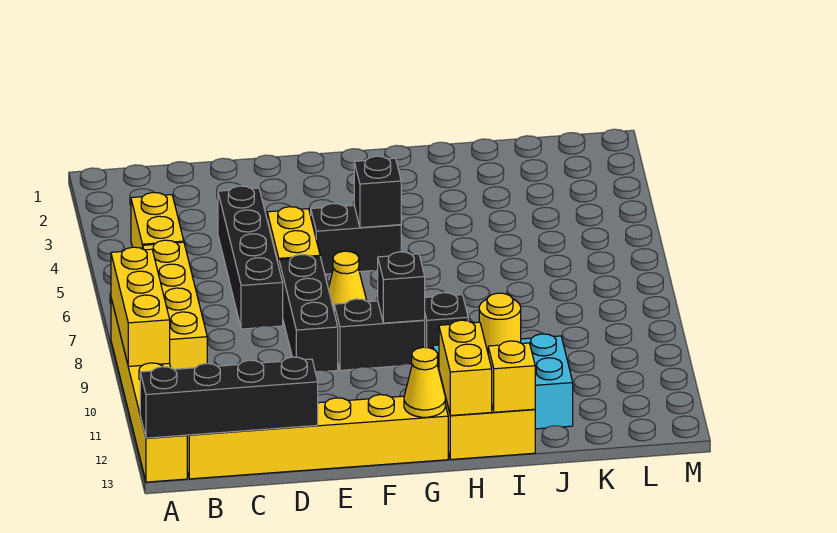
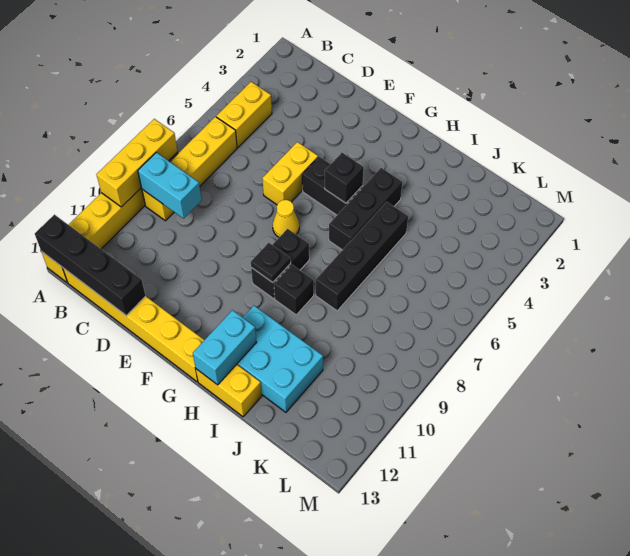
none -> cyan 1x2 brick [138,152,202,219]
black 1x4 brick [218,186,283,329] -> black 1x4 brick moved to [316,202,408,311]
black 1x3 brick [279,255,338,371] -> black 1x3 brick moved to [329,168,402,250]
black 1x2 brick [334,299,425,370] -> black 1x2 brick turned to [251,229,309,299]
black 1x1 brick [378,252,425,323] -> black 1x1 plate [251,243,291,283]
yellow 1x1 cone [404,347,445,417] -> none
yellow 1x2 brick [439,320,492,416] -> cyan 1x2 brick [193,310,256,385]
yellow 1x1 round brick [479,293,521,352] -> none
yellow 1x1 brick [488,341,535,412] -> none

